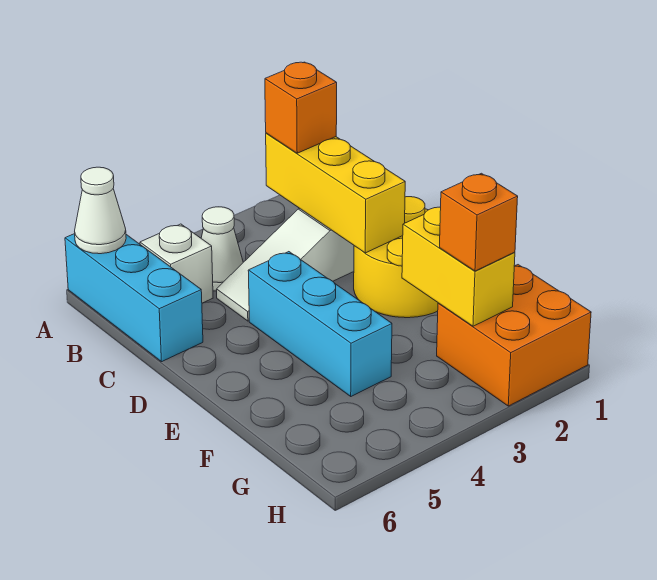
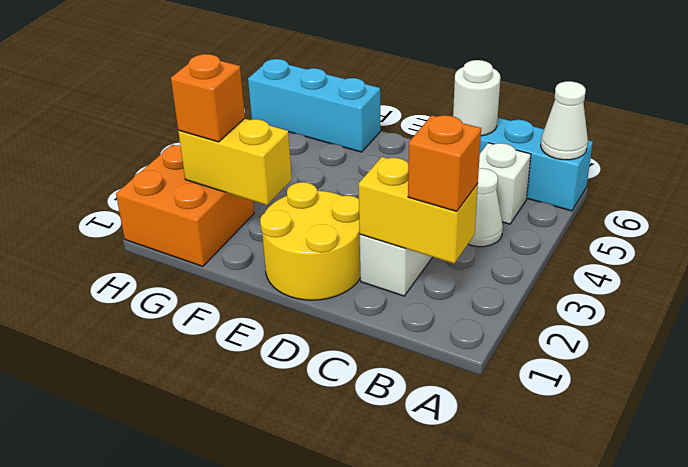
yellow 1x3 brick [266,133,405,253] -> yellow 1x2 brick [359,157,478,263]
none -> white 1x1 round brick [453,60,501,136]
cyan 1x3 brick [248,252,392,396] -> cyan 1x3 brick moved to [248,59,380,152]

